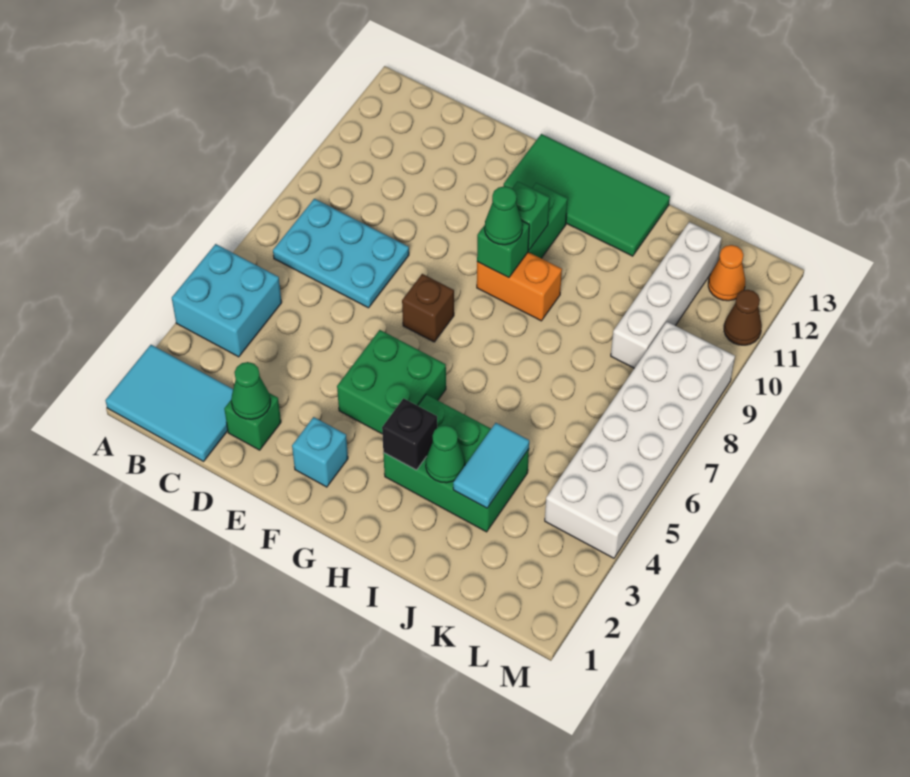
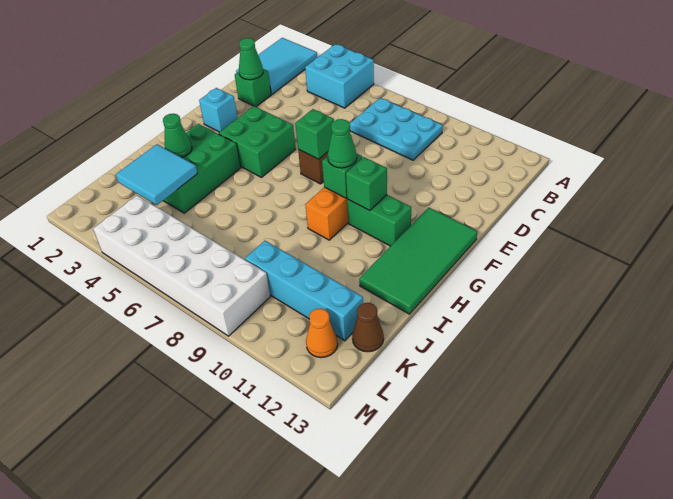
cyan 2x3 plate [273,199,409,308] -> cyan 2x3 plate turned to [350,98,443,160]
none -> green 1x1 brick [295,109,334,159]
black 1x1 brick [382,398,437,470] -> none
cyan 1x2 tile [453,423,529,508] -> cyan 2x2 tile [116,144,198,205]
white 1x4 brick [611,222,722,368] -> cyan 1x4 brick [245,241,363,341]
brown 1x1 cone [724,290,762,345] -> brown 1x1 cone moved to [352,303,384,352]

